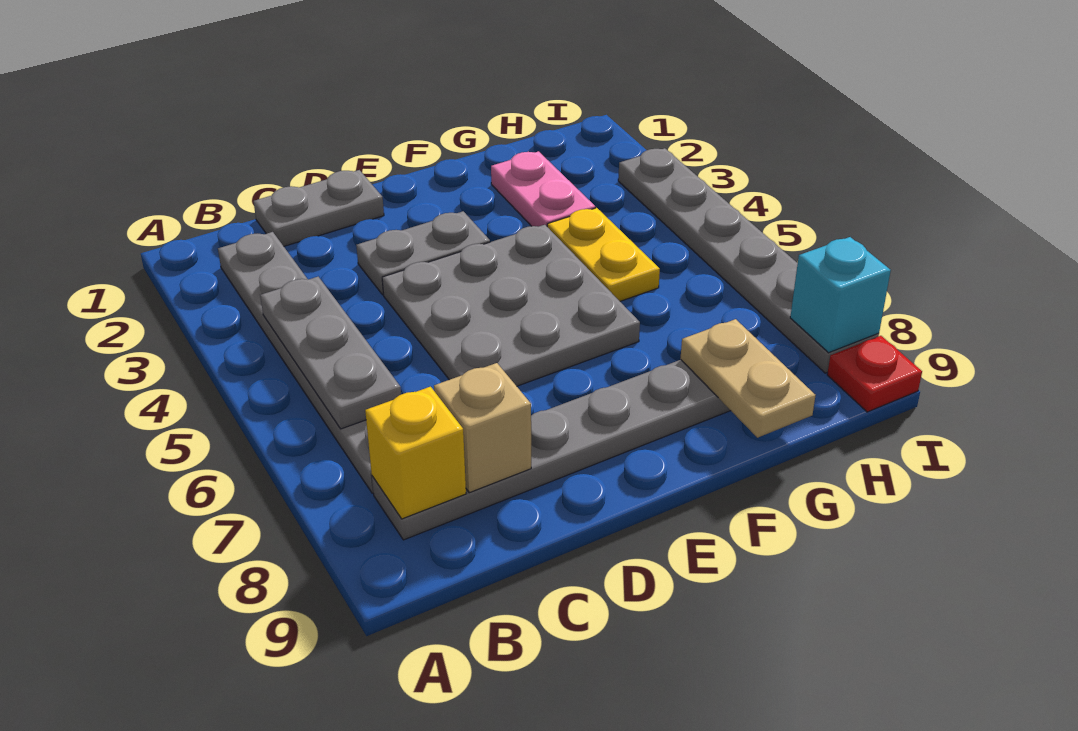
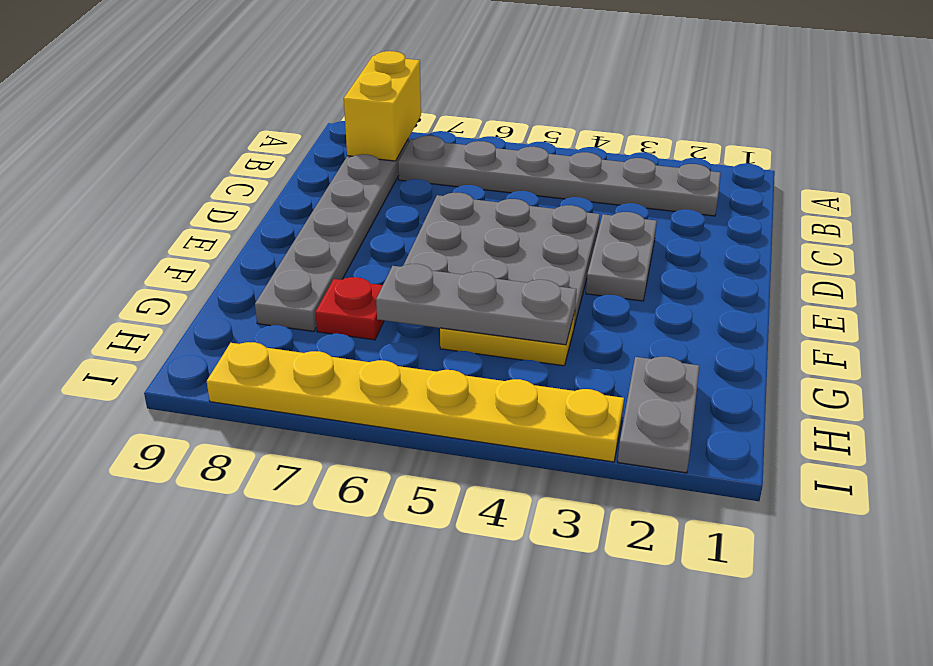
grey 1x3 plate [260,277,401,429] -> grey 1x3 plate moved to [376,264,577,345]
yellow 1x1 brick [365,387,466,519] -> yellow 1x2 brick [344,51,421,161]
grey 1x2 plate [254,170,384,246] -> grey 1x2 plate moved to [618,357,699,473]
tan 1x1 brick [434,363,531,493] -> none
pink 1x2 plate [491,151,595,227] -> none
tan 1x2 plate [680,319,816,438] -> none
grey 1x6 plate [618,148,879,373] -> yellow 1x6 plate [207,342,624,462]
cyan 1x1 brick [790,237,891,353] -> none
red 1x1 plate [827,336,922,412] -> red 1x1 plate moved to [316,277,384,340]

